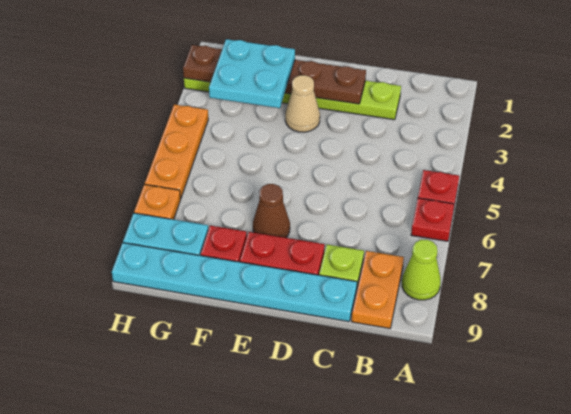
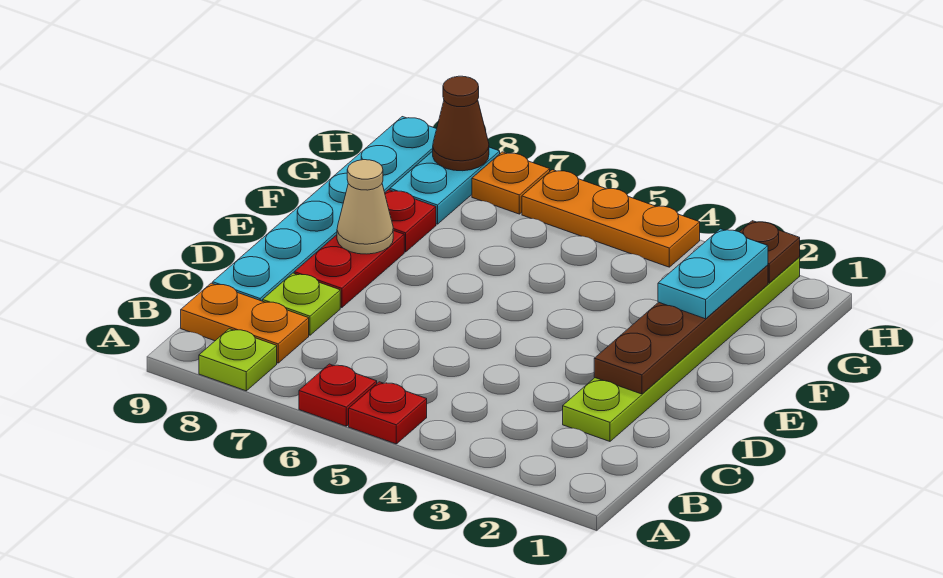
lime 1x1 cone [402,240,441,300] -> lime 1x1 plate [199,329,277,391]
tan 1x1 cone [285,75,320,132] -> tan 1x1 cone moved to [337,160,393,254]
brown 1x1 cone [253,184,290,238] -> brown 1x1 cone moved to [433,76,489,171]
cyan 2x2 plate [209,39,295,108] -> cyan 1x2 plate [658,229,768,319]

